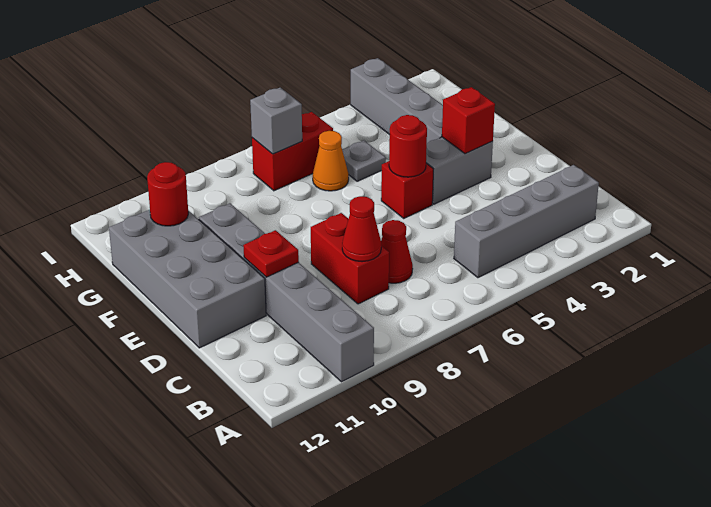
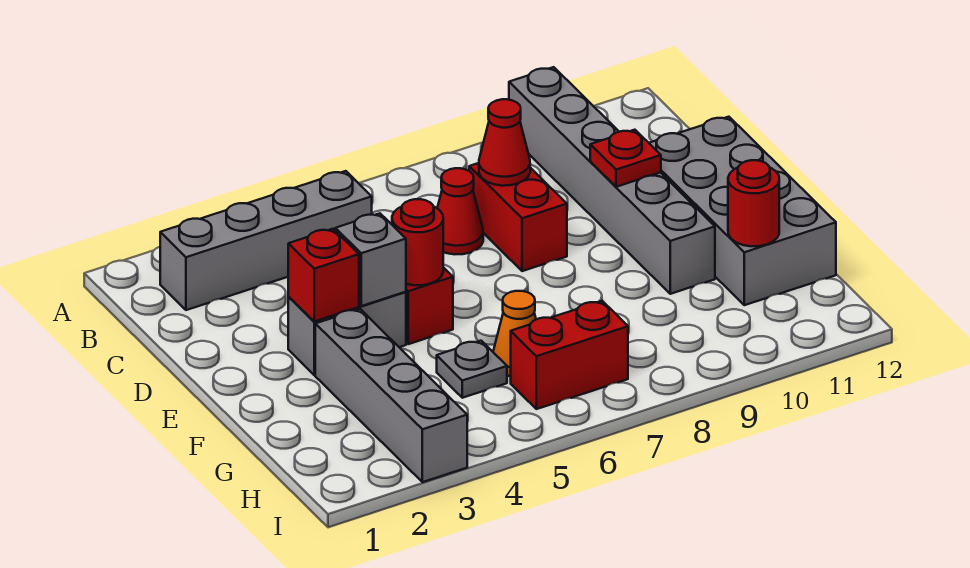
grey 1x1 brick [250,88,302,154] -> grey 1x1 brick moved to [335,213,406,306]

